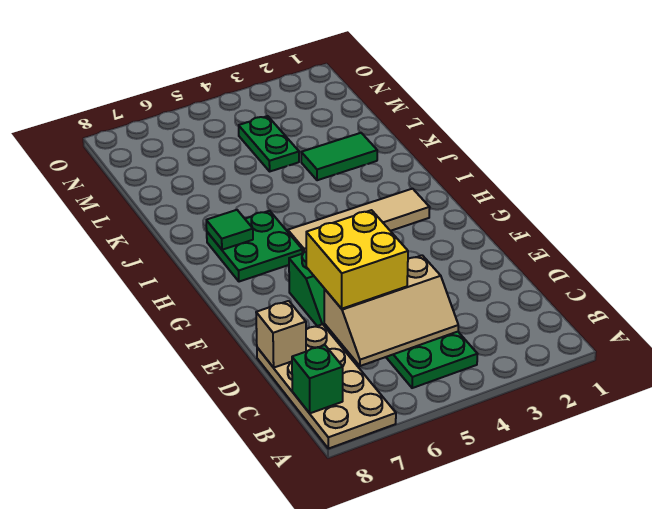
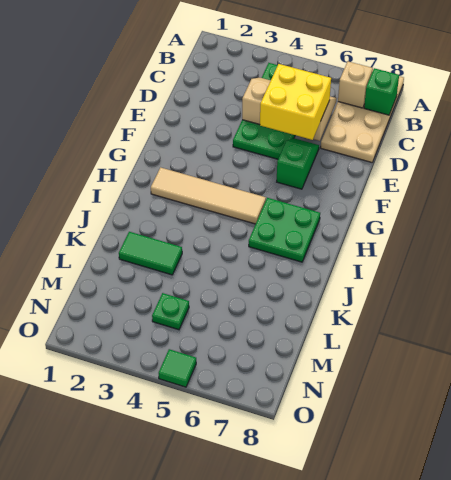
tan 1x1 brick [256,301,306,368] -> tan 1x1 brick moved to [338,61,373,108]
green 1x1 tile [206,210,253,250] -> green 1x1 tile moved to [159,349,196,387]
green 1x2 plate [239,116,299,171] -> green 1x1 plate [152,293,189,330]

